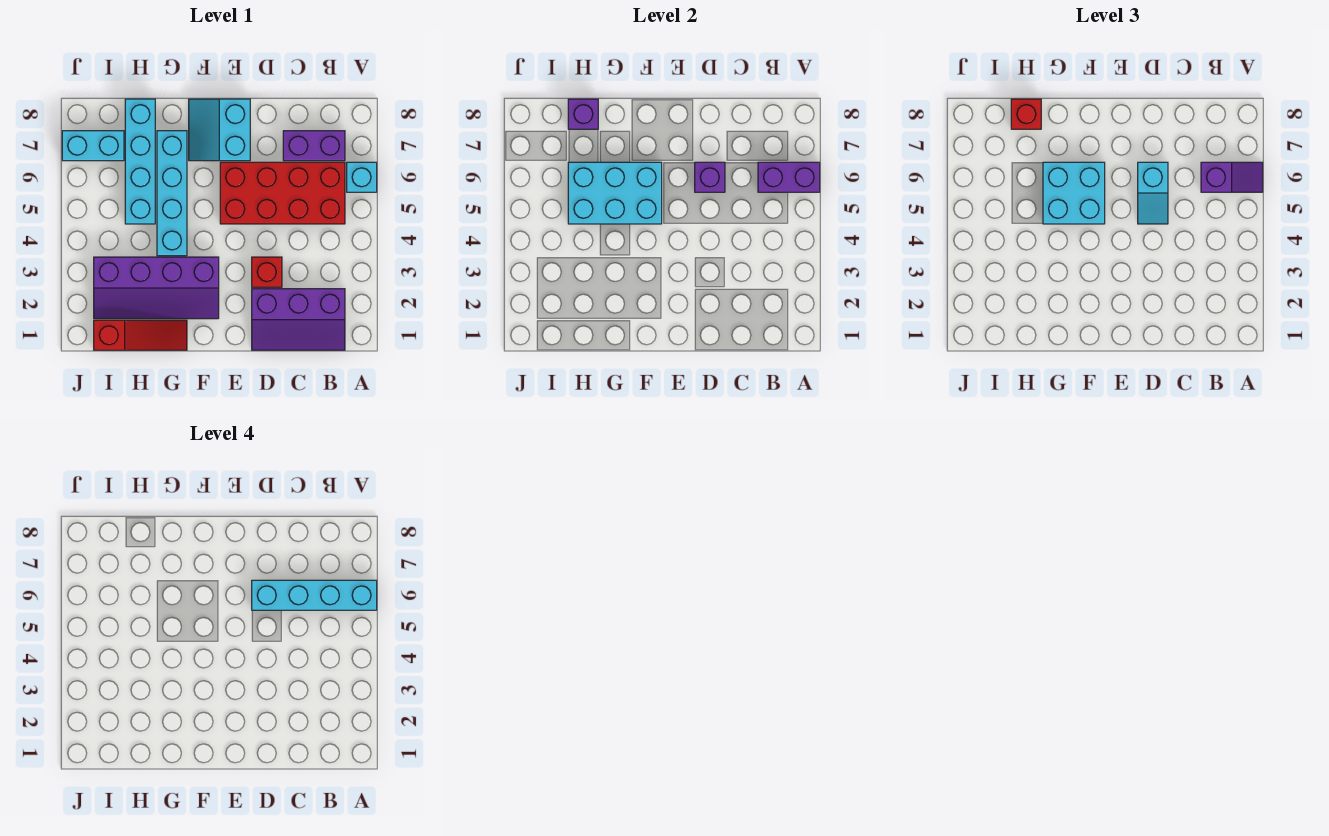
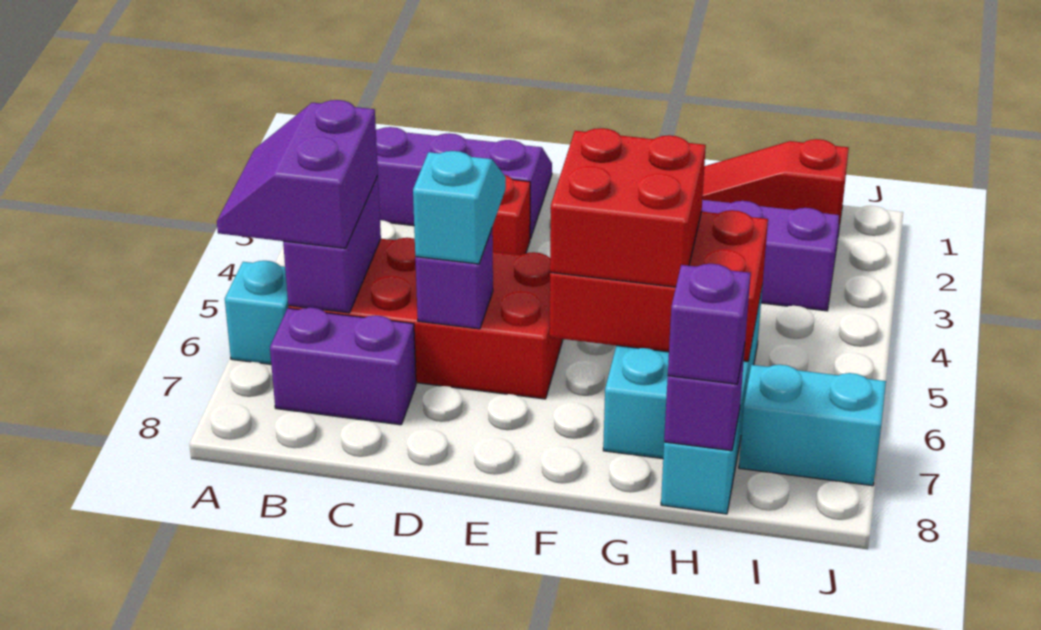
purple 1x2 brick [758,162,820,192] -> purple 1x2 brick turned to [283,176,381,313]
purple 1x2 slope [1201,162,1263,192] -> purple 2x2 slope [217,100,378,248]
cyan 1x4 brick [252,580,377,610] -> none
cyan 2x2 slope [189,99,250,161] -> none
cyan 2x3 brick [568,162,662,224] -> red 2x3 brick [549,210,768,361]
cyan 2x2 brick [1043,162,1105,224] -> red 2x2 brick [550,128,706,287]
red 1x1 brick [1011,99,1041,129] -> purple 1x1 brick [668,264,751,384]

